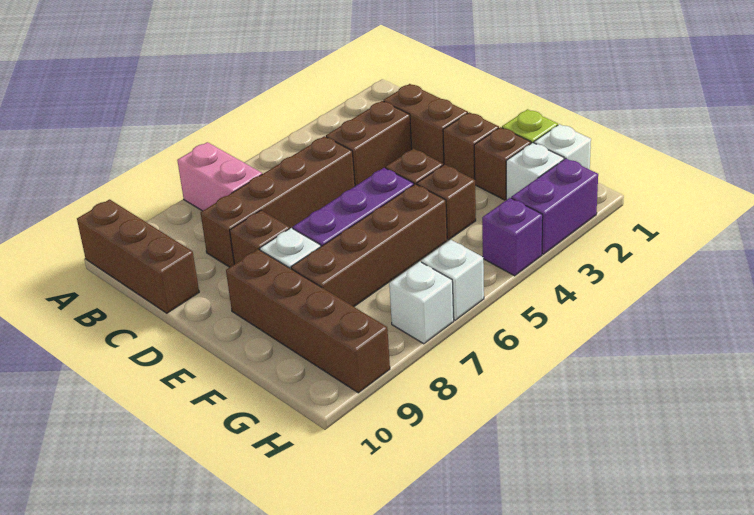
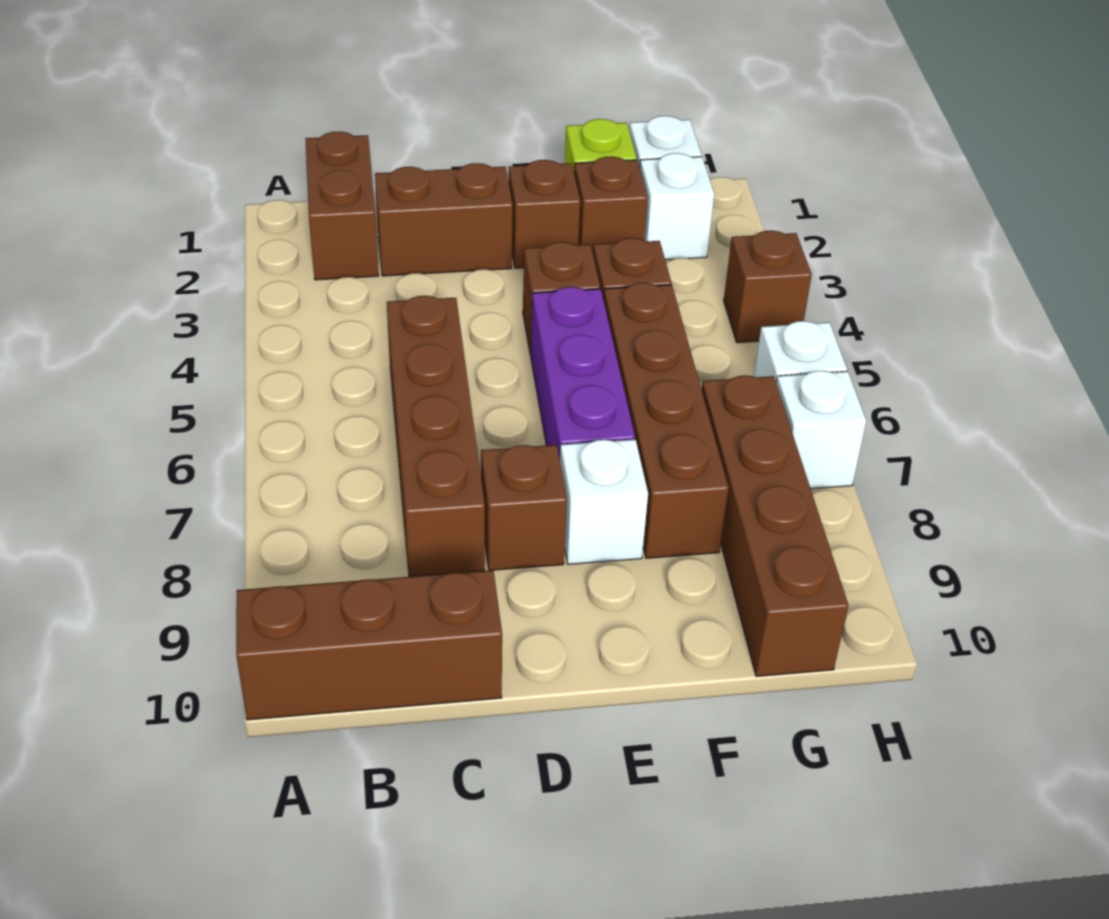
pink 1x2 brick [177,142,262,211] -> none
brown 1x2 brick [326,101,412,186] -> brown 1x2 brick moved to [305,131,379,280]
brown 1x4 brick [226,249,390,393] -> brown 1x4 brick turned to [702,375,849,676]
purple 1x2 brick [511,158,598,254] -> none
purple 1x1 brick [482,198,543,276] -> brown 1x1 brick [724,230,812,343]

